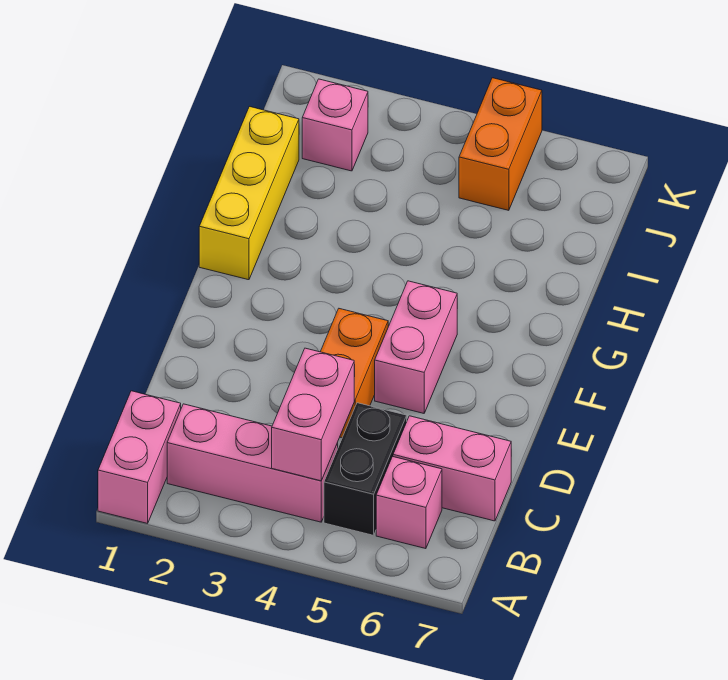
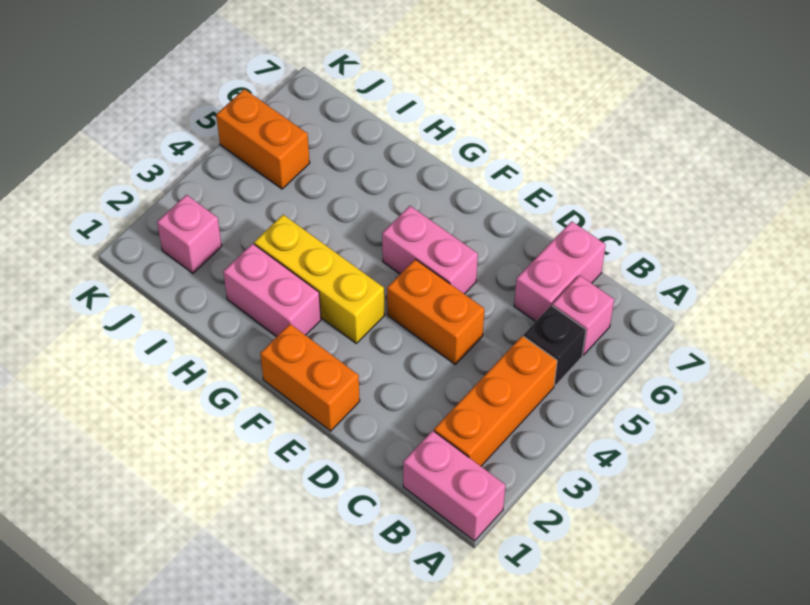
pink 1x3 brick [167,404,338,522] -> orange 1x3 brick [434,336,557,466]
pink 1x2 brick [272,348,354,481] -> pink 1x2 brick moved to [223,243,321,337]
black 1x2 brick [324,403,407,535] -> black 1x1 brick [524,305,586,386]
none -> orange 1x2 brick [260,324,360,431]
yellow 1x3 brick [199,107,299,280] -> yellow 1x3 brick moved to [254,215,385,343]

